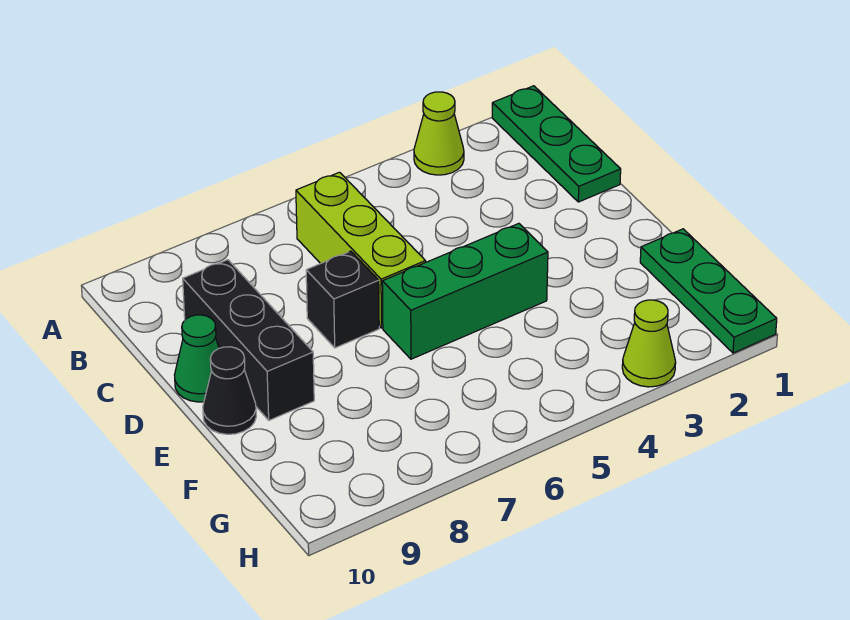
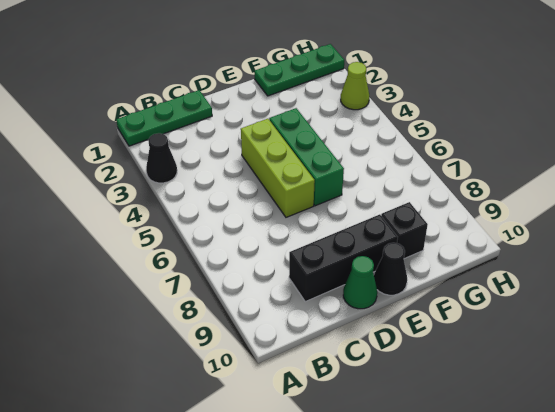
lime 1x1 cone [414,92,464,175] -> black 1x1 cone [146,133,177,183]
lime 1x3 brick [296,172,426,328] -> lime 1x3 brick turned to [241,119,315,217]
black 1x1 brick [306,251,379,348] -> black 1x1 brick moved to [381,202,428,259]

